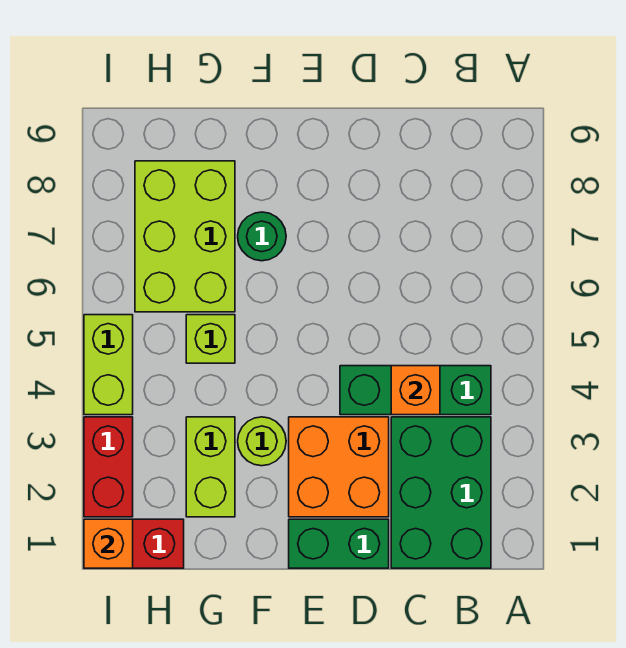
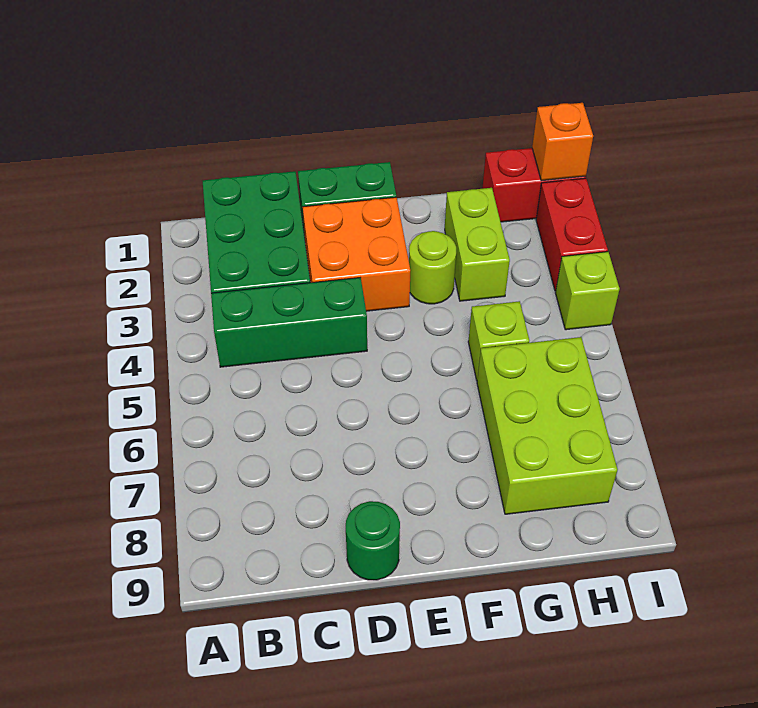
orange 1x1 brick [391,366,440,415] -> none
green 1x1 round brick [238,212,286,261] -> green 1x1 round brick moved to [346,501,400,580]
lime 1x2 brick [84,315,133,415] -> lime 1x1 brick [555,252,619,330]

